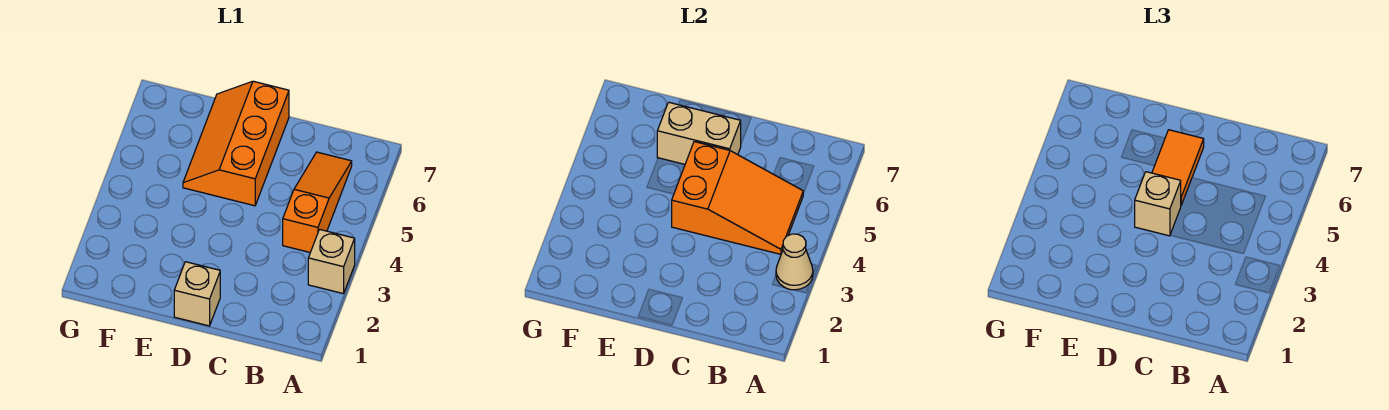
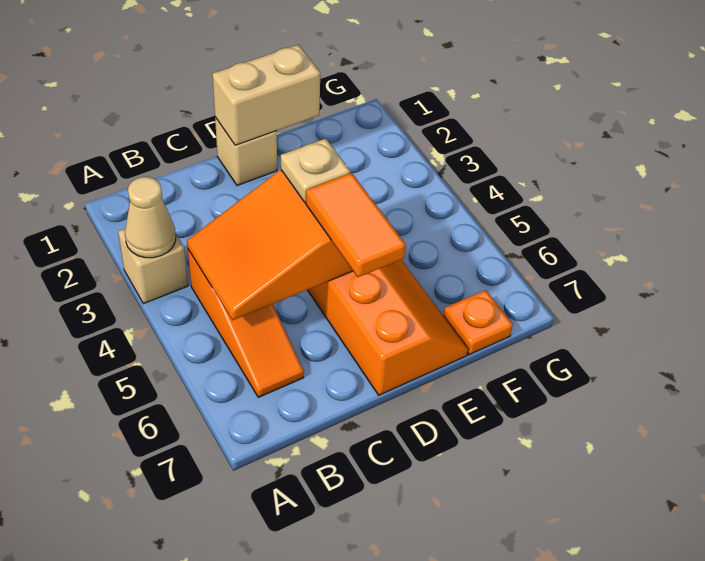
tan 1x1 brick [1135,172,1181,236] -> tan 1x1 plate [281,138,350,202]
tan 1x2 brick [657,102,741,164] -> tan 1x2 brick moved to [212,45,320,145]
none -> orange 1x1 plate [443,290,513,355]

